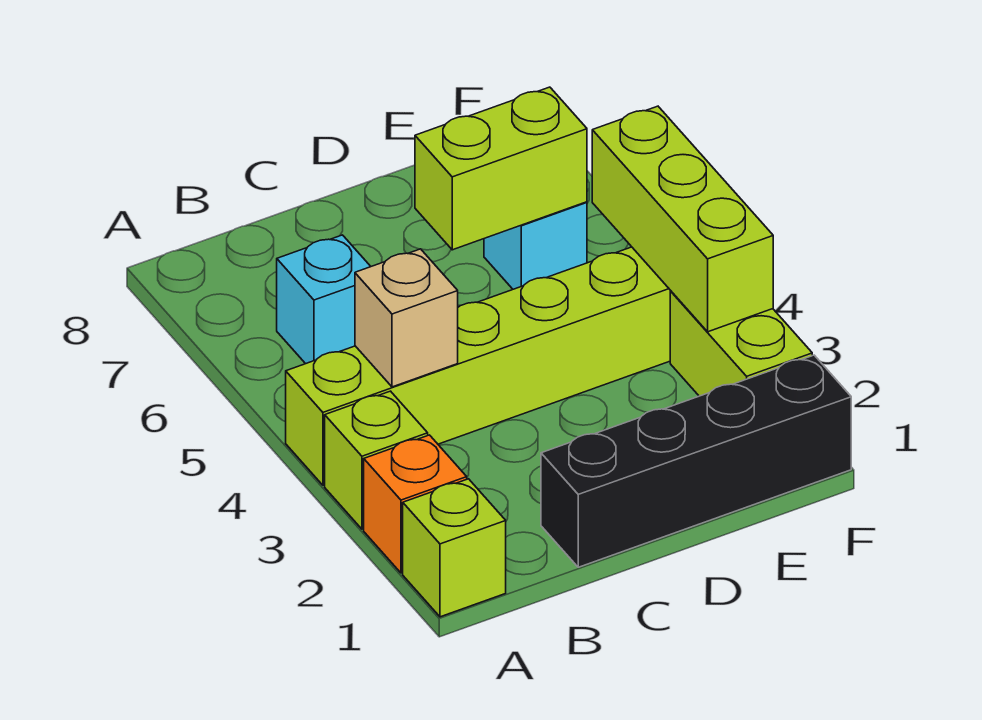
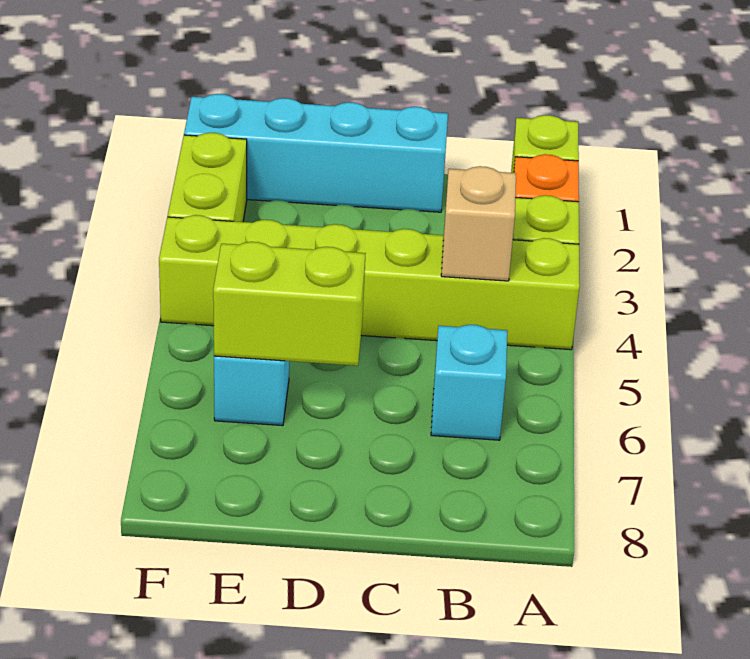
black 1x4 brick [541,355,851,567] -> cyan 1x4 brick [184,94,448,212]
lime 1x3 brick [592,106,773,332] -> none

